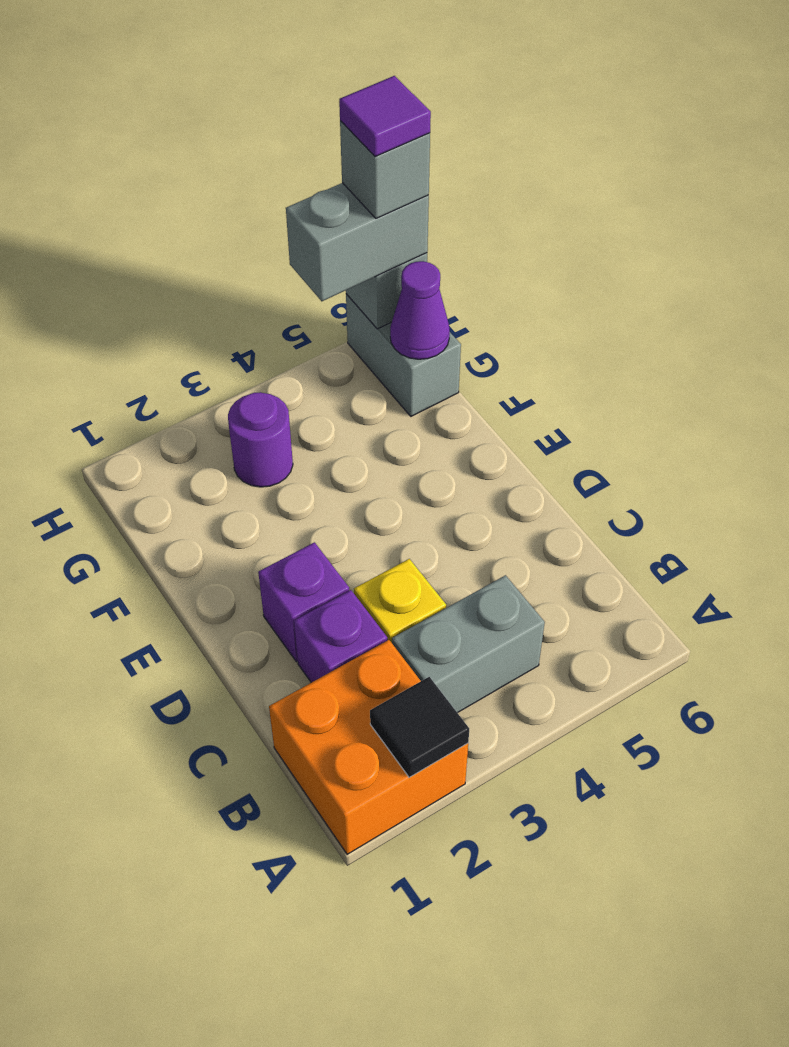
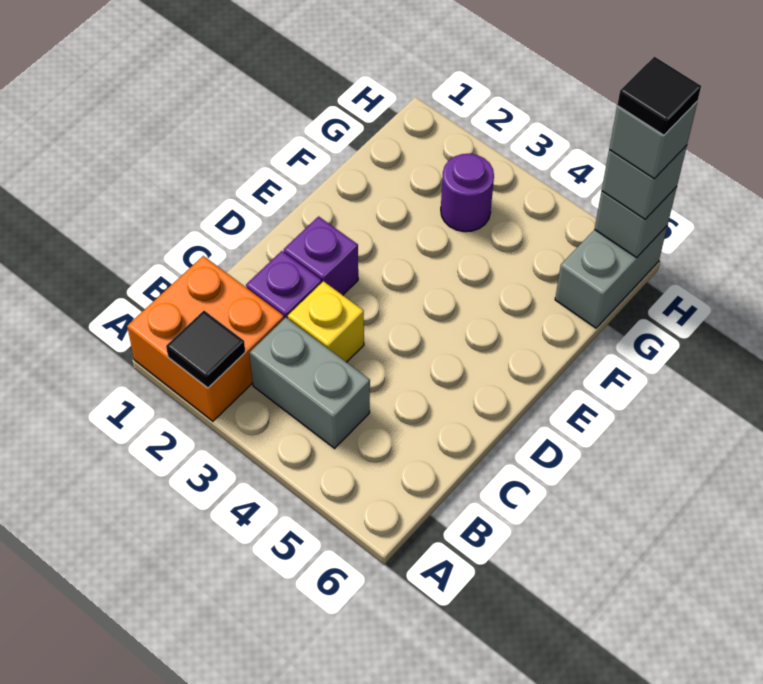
purple 1x1 cone [390,261,450,359] -> none
grey 1x2 brick [286,183,429,301] -> grey 1x1 brick [602,145,687,219]
purple 1x1 tile [339,76,431,157] -> black 1x1 tile [617,57,701,135]

